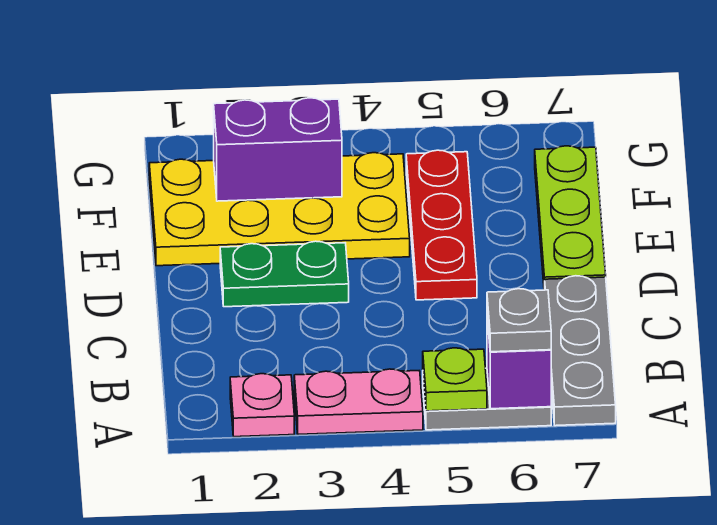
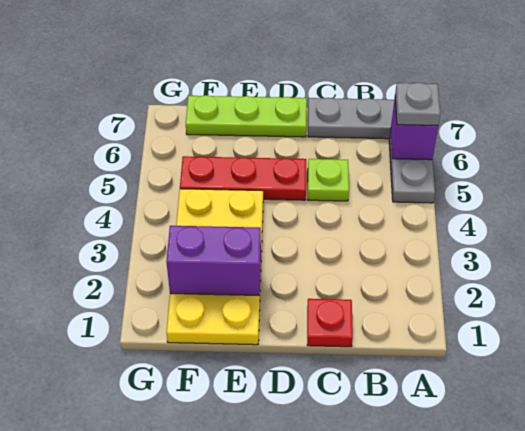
pink 1x1 plate [230,374,294,437] -> none
pink 1x2 plate [294,369,423,434] -> none
lime 1x1 plate [423,348,487,411] -> lime 1x1 plate moved to [308,159,349,201]
none -> red 1x1 plate [307,299,353,347]
green 1x2 plate [220,241,349,307] -> none
purple 1x2 brick [214,98,342,201] -> purple 1x2 brick turned to [166,226,261,296]

